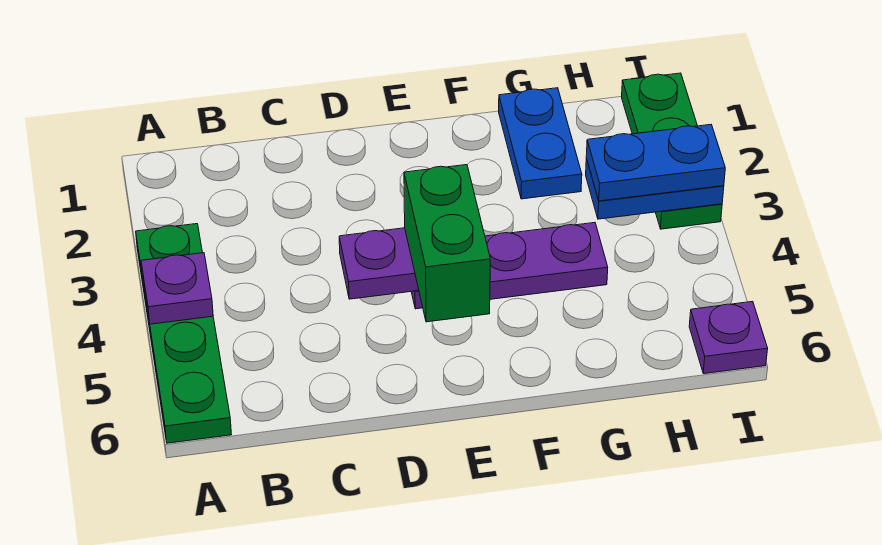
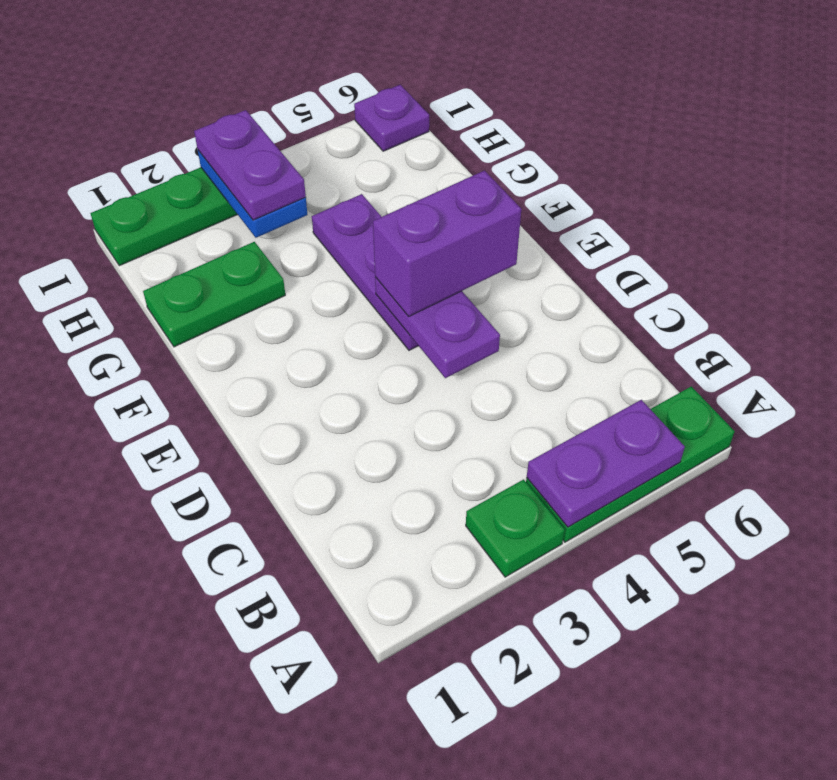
purple 1x1 plate [141,253,213,324] -> purple 1x2 plate [527,400,685,527]
green 1x2 brick [404,165,490,322] -> purple 1x2 brick [373,171,521,317]
blue 1x2 plate [499,88,582,199] -> green 1x2 plate [143,242,285,347]
blue 1x2 plate [586,125,725,201] -> purple 1x2 plate [194,110,306,220]

